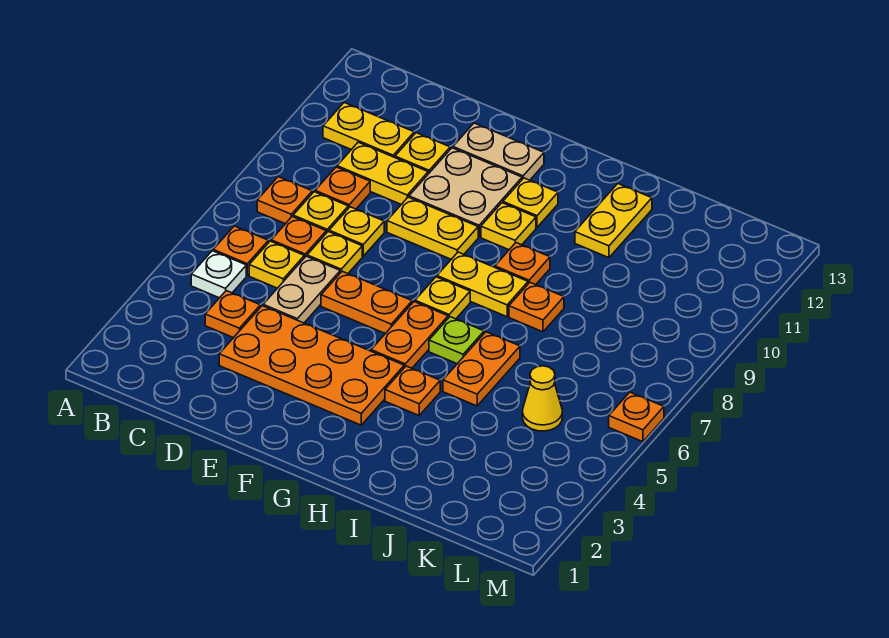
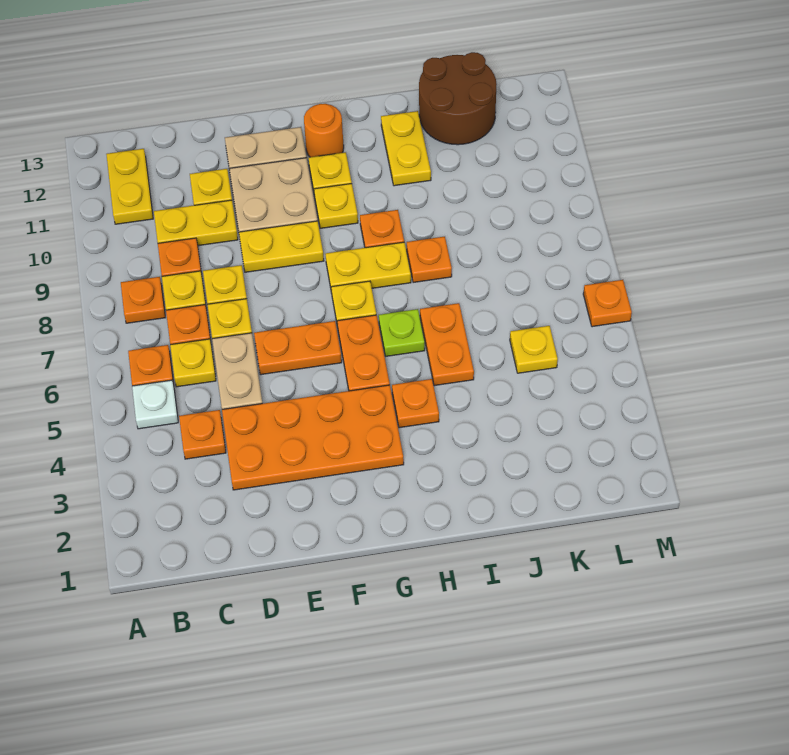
yellow 1x2 plate [323,103,414,158] -> yellow 1x2 plate turned to [106,149,153,224]
none -> orange 1x1 round brick [304,104,344,157]
none -> brown 2x2 round brick [419,52,497,145]
yellow 1x1 cone [522,366,562,431] -> yellow 1x1 plate [510,326,558,373]

